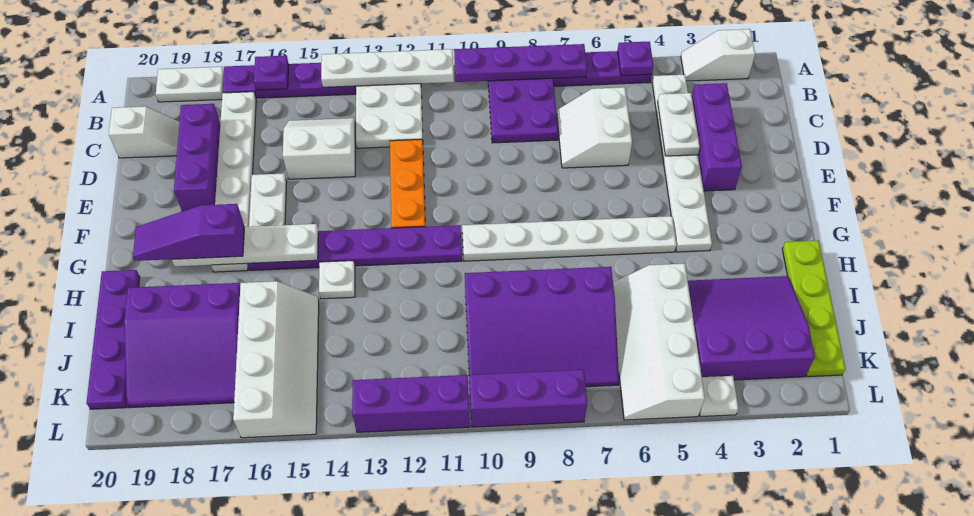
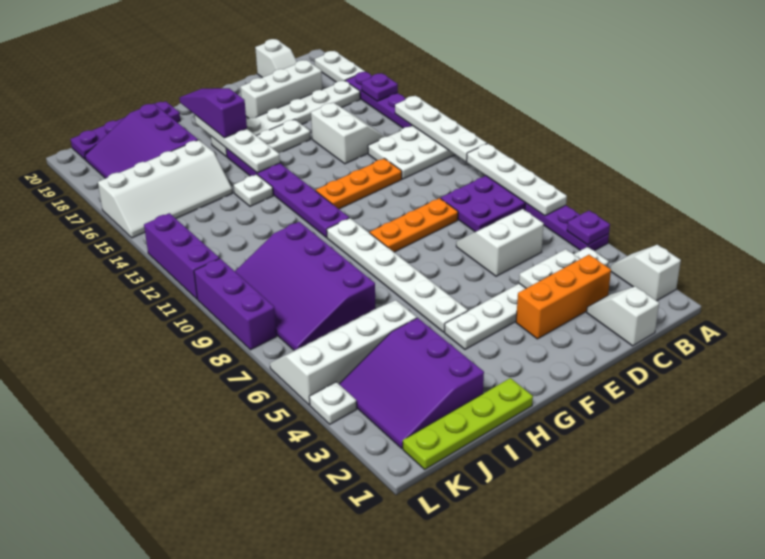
purple 1x4 plate [454,44,587,82] -> white 1x4 plate [467,144,567,216]
none -> white 1x2 slope [587,286,659,346]
purple 1x3 brick [692,83,742,191] -> orange 1x3 brick [516,255,611,339]
purple 1x3 brick [174,104,220,211] -> white 1x3 brick [241,60,322,118]
none -> orange 1x3 plate [370,198,458,252]
purple 3x3 slope [688,276,815,380] -> purple 3x3 slope turned to [339,318,484,448]

